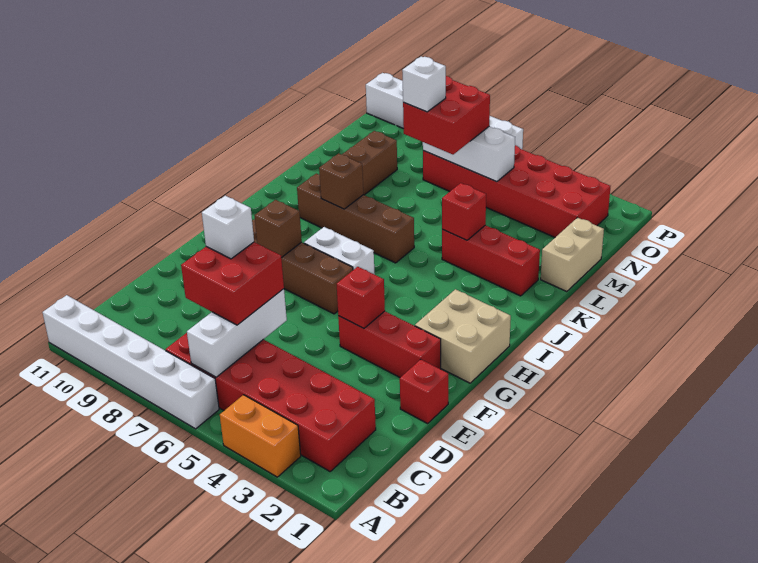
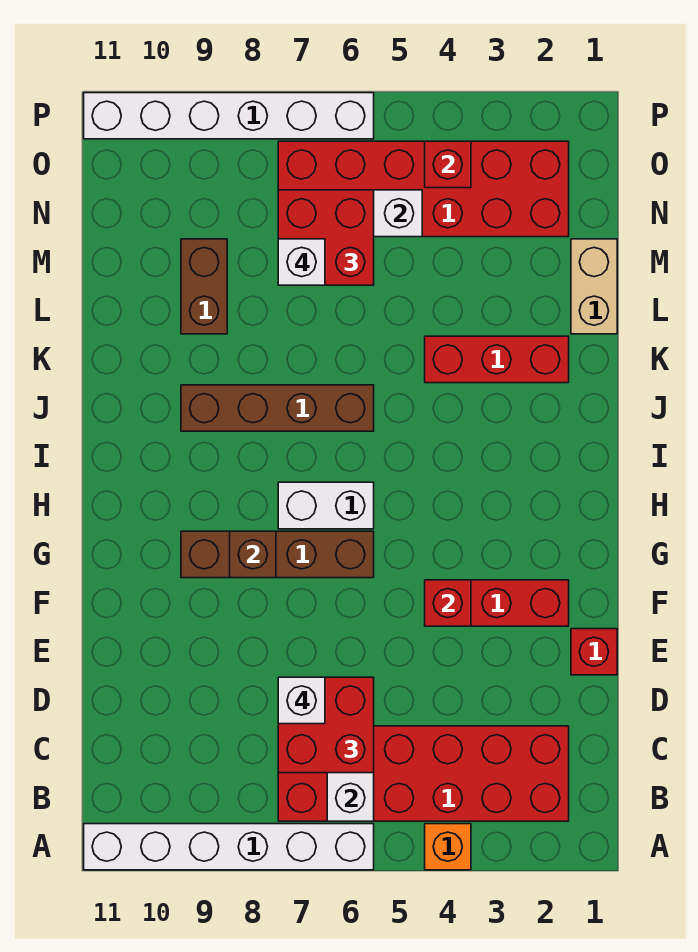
orange 1x2 brick [220,395,301,477] -> orange 1x1 brick [425,824,471,870]
tan 2x2 brick [415,289,511,383] -> none
brown 1x1 brick [319,153,363,209] -> none
red 1x1 brick [442,183,486,240] -> red 1x1 brick moved to [425,141,471,188]

